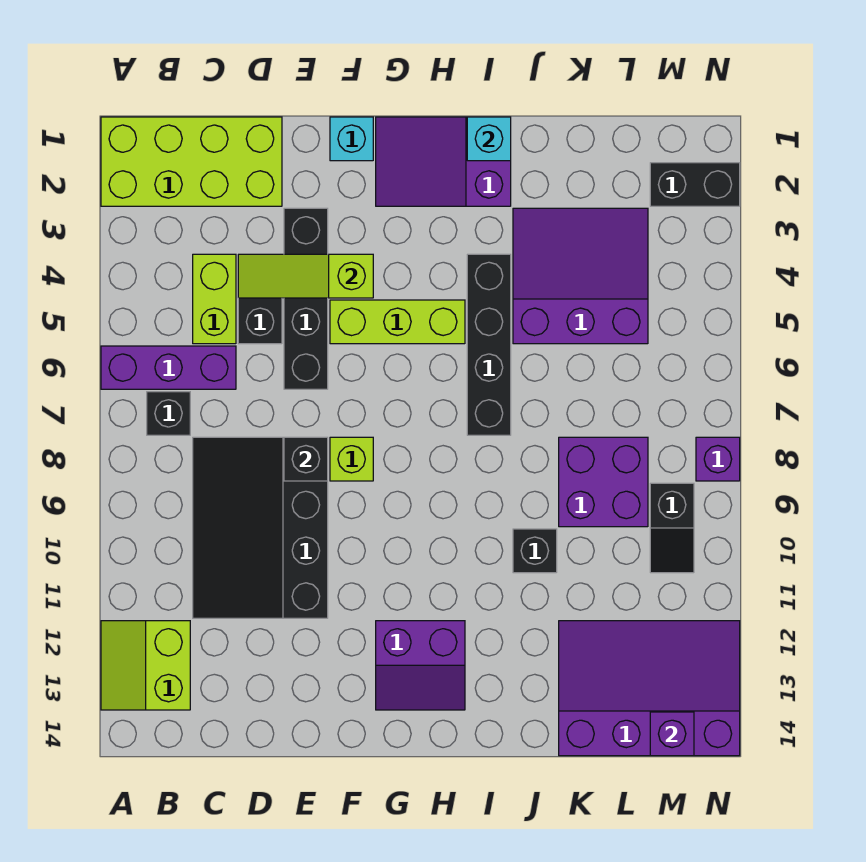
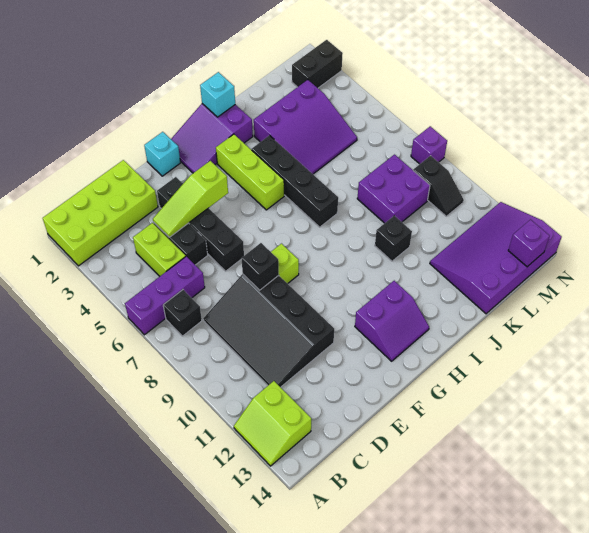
lime 1x3 brick [330,300,465,344] -> lime 1x3 brick turned to [216,134,284,210]
purple 3x3 slope [513,208,648,344] -> purple 3x3 slope turned to [254,80,357,174]

